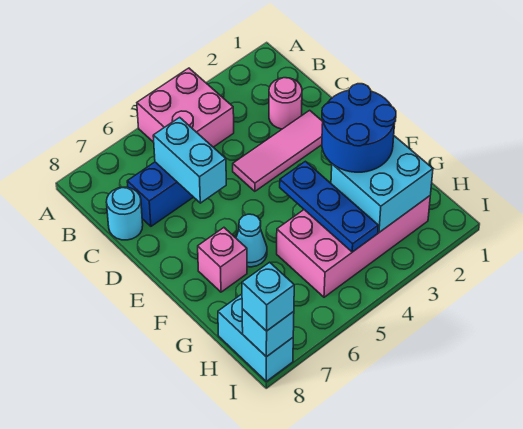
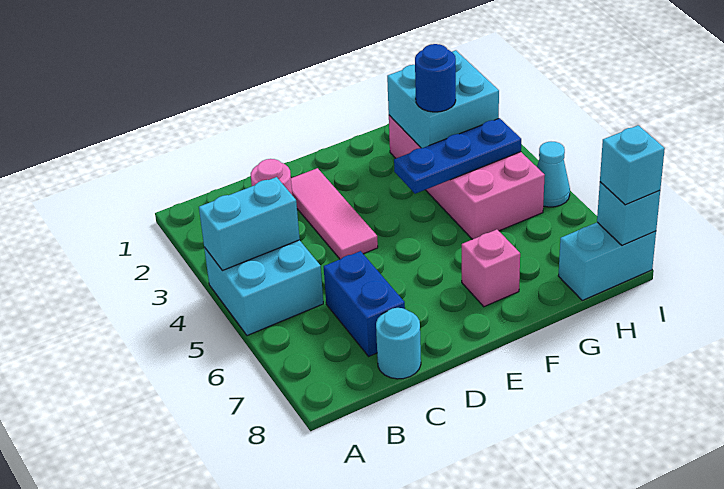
pink 2x2 brick [137,68,234,147] -> cyan 2x2 brick [204,240,323,336]
cyan 1x2 brick [153,117,226,203] -> cyan 1x2 brick moved to [199,177,300,271]
blue 2x2 round brick [322,84,396,172] -> blue 1x1 round brick [415,44,456,112]
cyan 1x1 cone [236,214,267,267] -> cyan 1x1 cone moved to [537,142,570,207]

